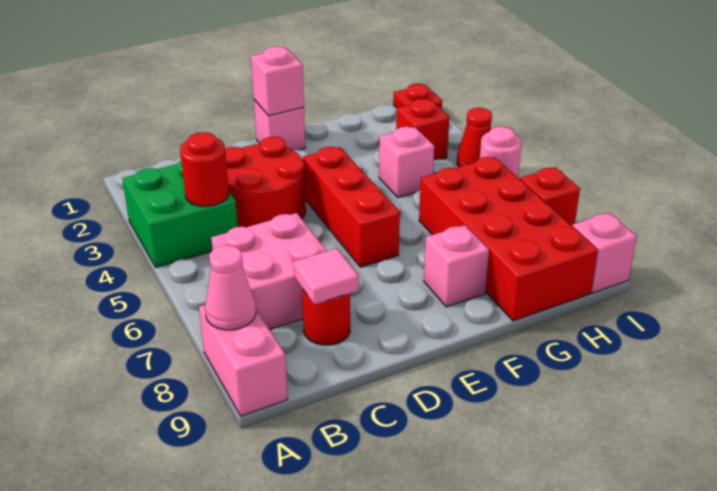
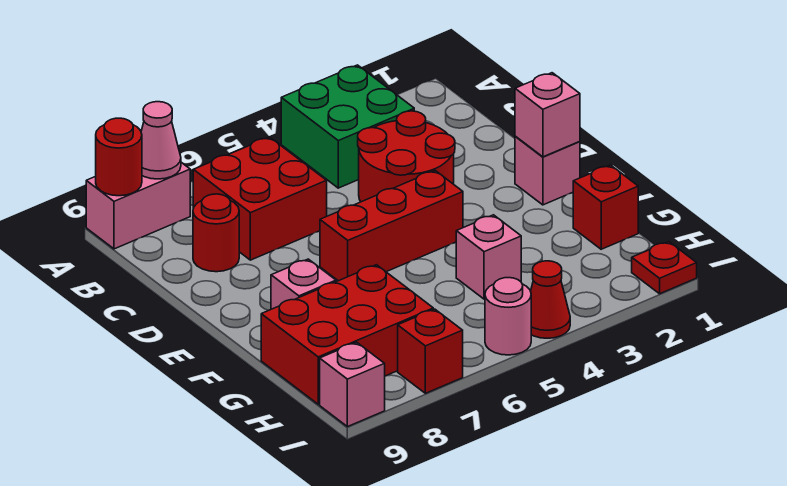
red 1x1 round brick [180,132,229,206] -> red 1x1 round brick moved to [96,118,142,196]
pink 2x2 brick [211,213,327,330] -> red 2x2 brick [193,137,327,260]
pink 1x1 tile [293,249,359,305] -> none
red 2x4 brick [419,157,598,321] -> red 2x3 brick [261,265,433,404]
red 1x1 brick [396,99,449,160] -> red 1x1 brick moved to [573,165,638,249]

